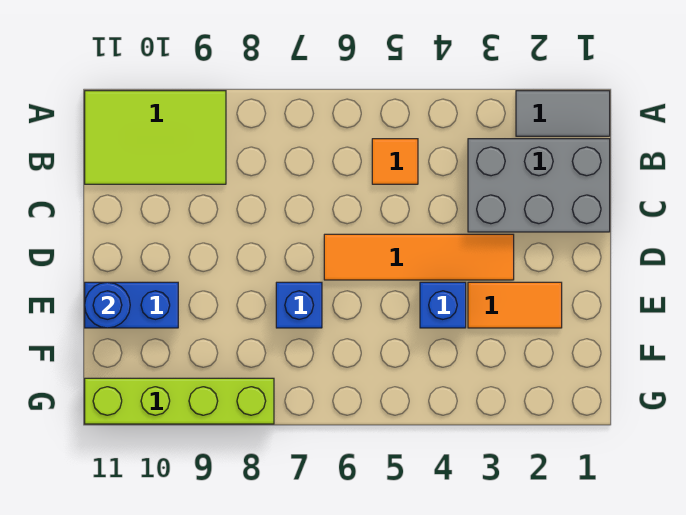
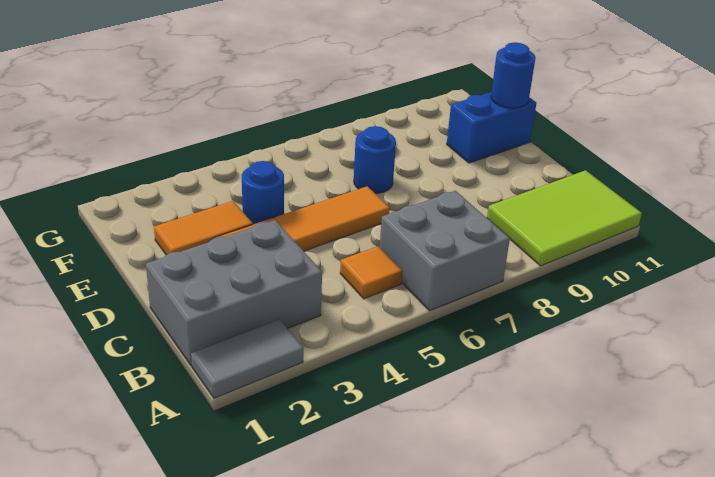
none -> grey 2x2 brick [380,191,510,311]
blue 1x1 brick [420,282,466,328] -> blue 1x1 round brick [242,161,284,224]
blue 1x1 brick [276,282,322,328] -> blue 1x1 round brick [354,126,396,193]
lime 1x4 brick [85,378,274,424] -> none

